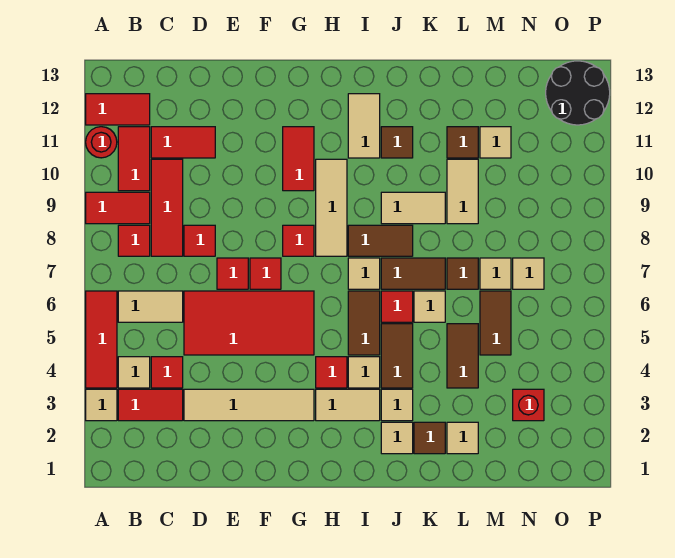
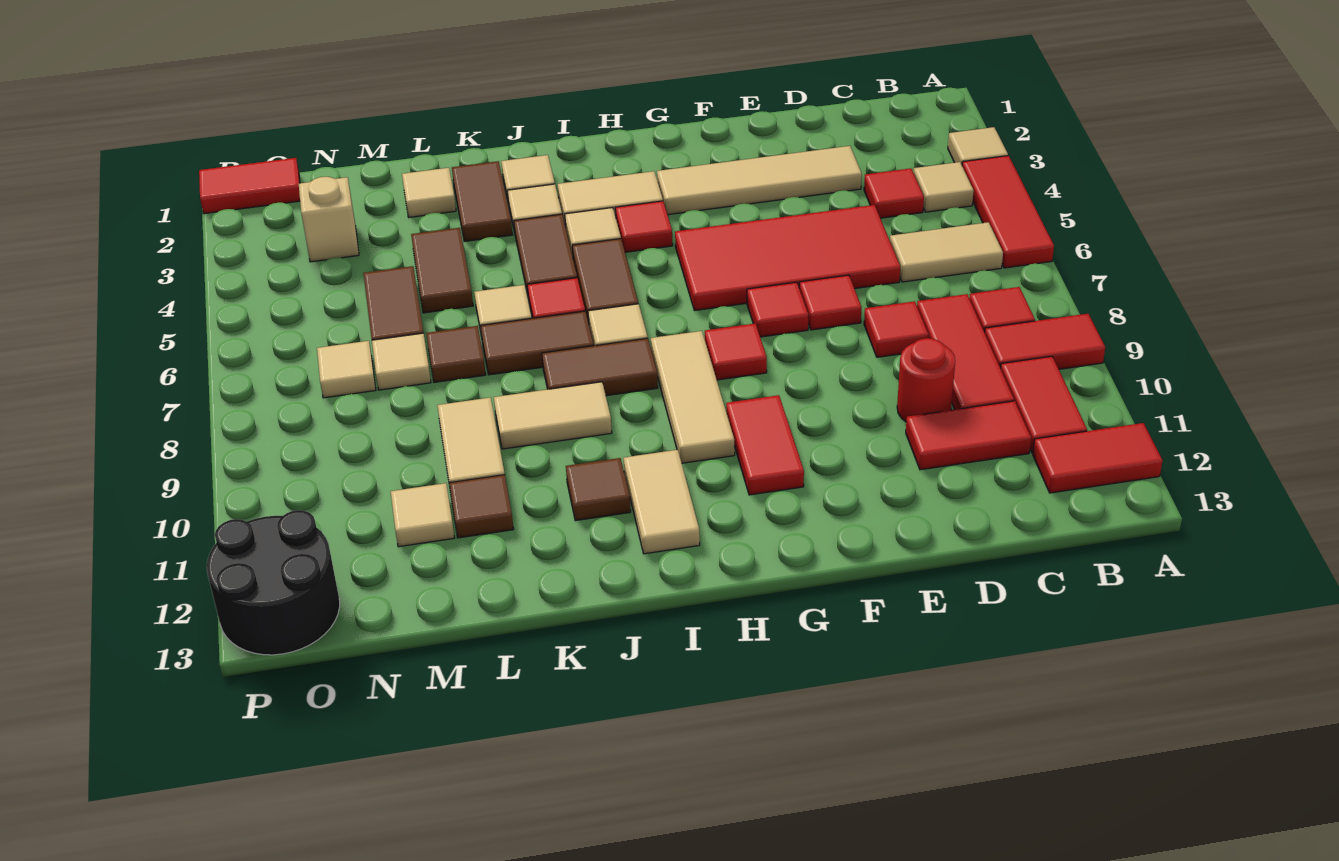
red 1x1 round brick [86,127,117,158] -> red 1x1 round brick moved to [897,338,955,422]
red 1x2 tile [118,389,183,421] -> red 1x2 tile moved to [199,158,300,214]
brown 1x1 tile [414,422,445,454] -> brown 1x2 tile [452,161,512,242]
red 1x1 brick [513,389,544,421] -> tan 1x1 brick [299,177,359,262]

